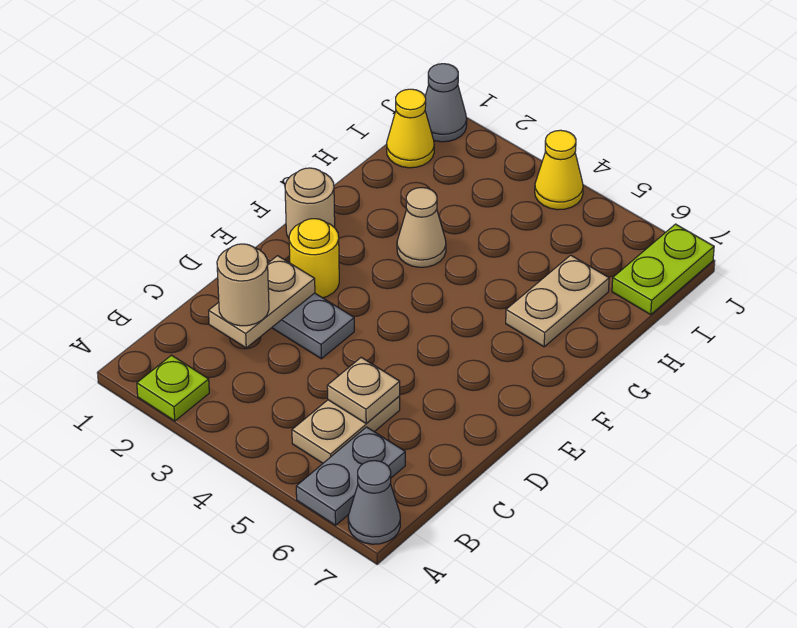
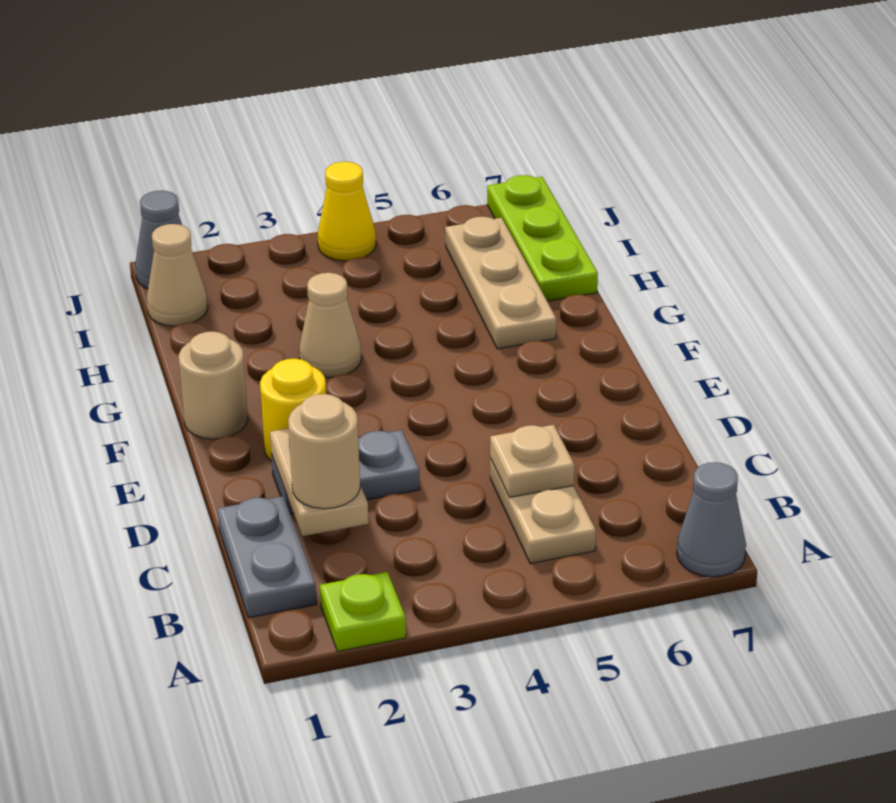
grey 1x2 plate [296,427,405,525] -> grey 1x2 plate moved to [217,496,316,618]
tan 1x2 plate [506,255,609,347] -> tan 1x3 plate [445,217,556,349]
yellow 1x1 cone [387,89,434,168] -> tan 1x1 cone [147,224,208,326]
lime 1x2 plate [612,224,714,315] -> lime 1x3 plate [487,175,598,301]

